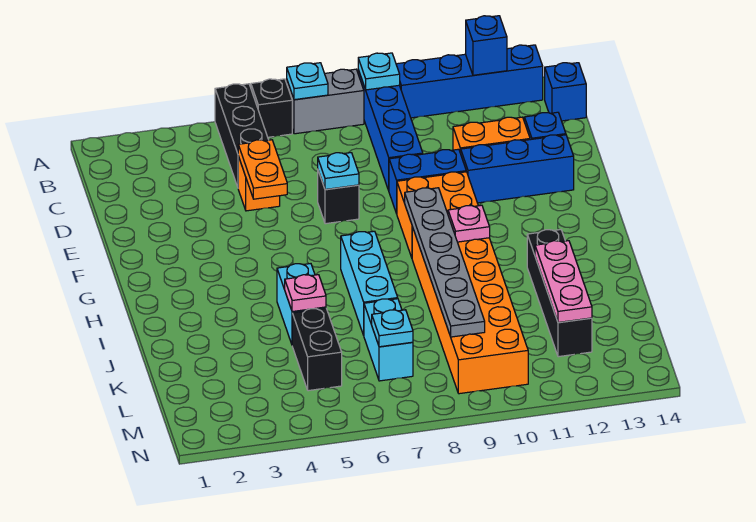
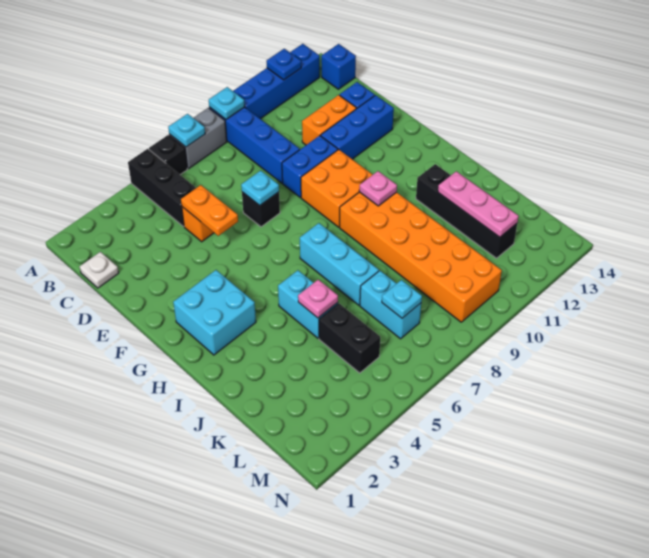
blue 1x1 brick [466,16,507,75] -> blue 1x1 plate [266,49,301,80]
none -> white 1x1 plate [80,252,119,288]
none -> cyan 2x2 brick [173,270,256,355]
grey 1x6 plate [405,188,485,337] -> none

